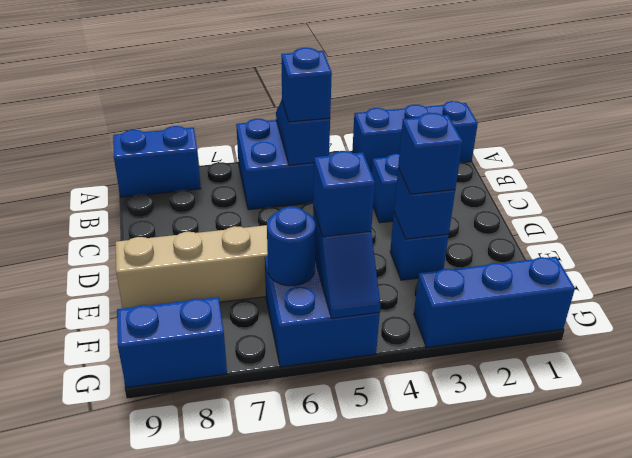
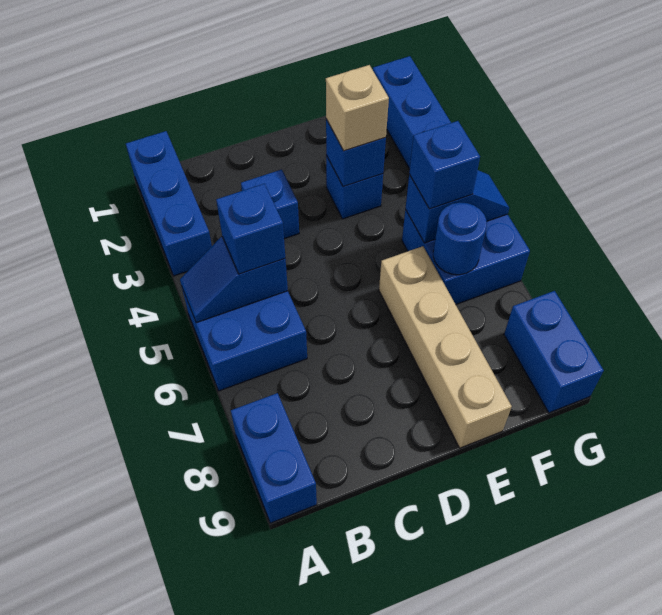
blue 1x1 brick [398,113,463,194] -> tan 1x1 brick [326,65,389,151]

